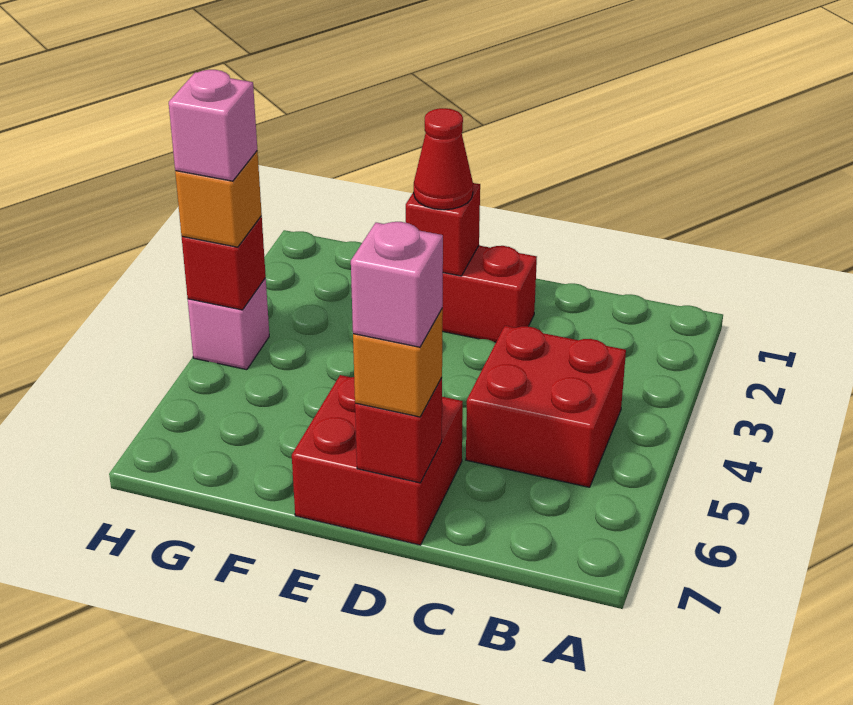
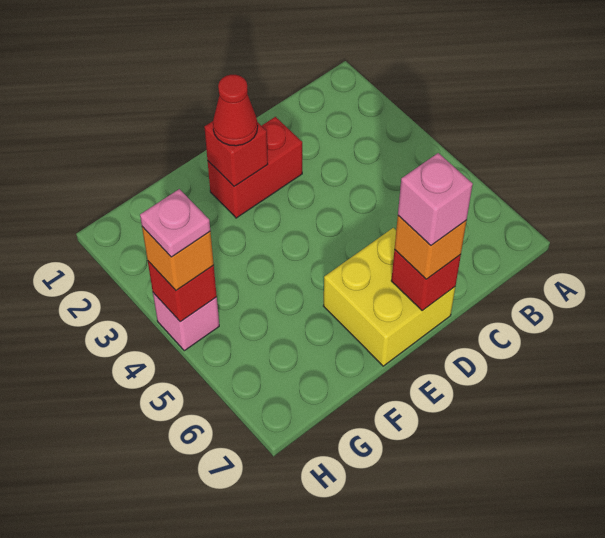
red 2x2 brick [466,326,626,487] -> none
red 2x2 brick [292,375,463,545] -> yellow 2x2 brick [324,228,455,366]
pink 1x1 brick [169,70,257,181] -> pink 1x1 plate [140,189,210,257]

